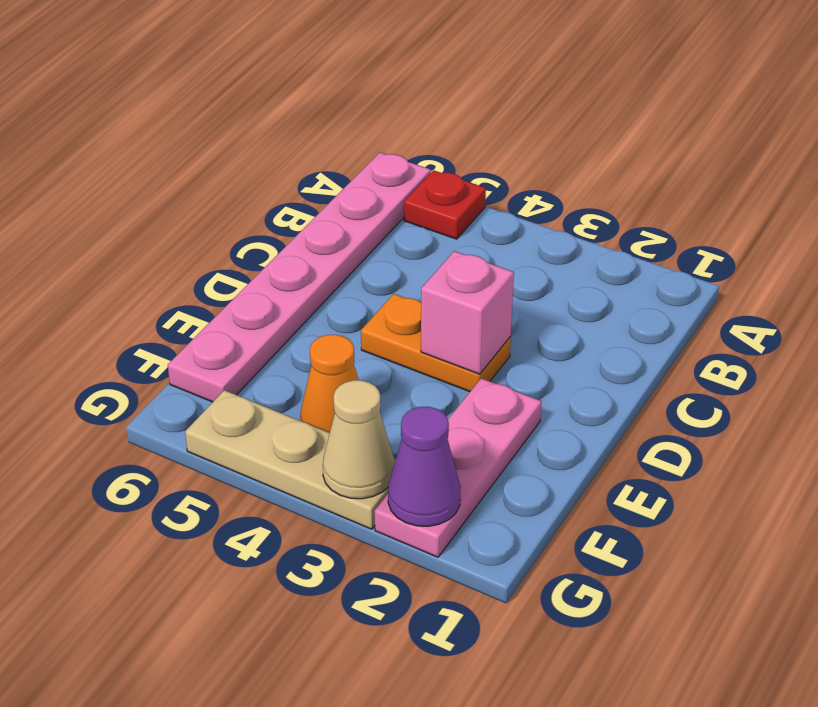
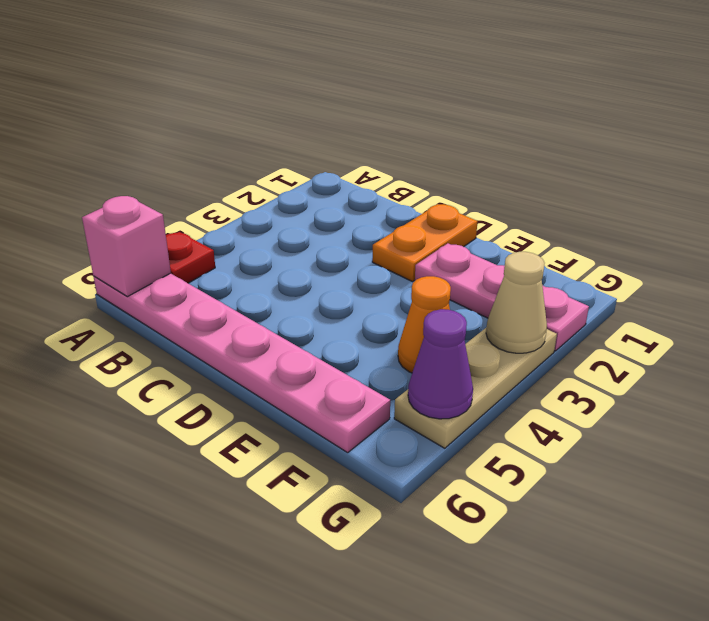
orange 1x2 plate [361,294,511,392] -> orange 1x2 plate moved to [372,204,478,282]
pink 1x1 brick [421,251,514,374] -> pink 1x1 brick moved to [82,196,171,297]
purple 1x1 cone [388,407,461,526] -> purple 1x1 cone moved to [408,309,473,419]

